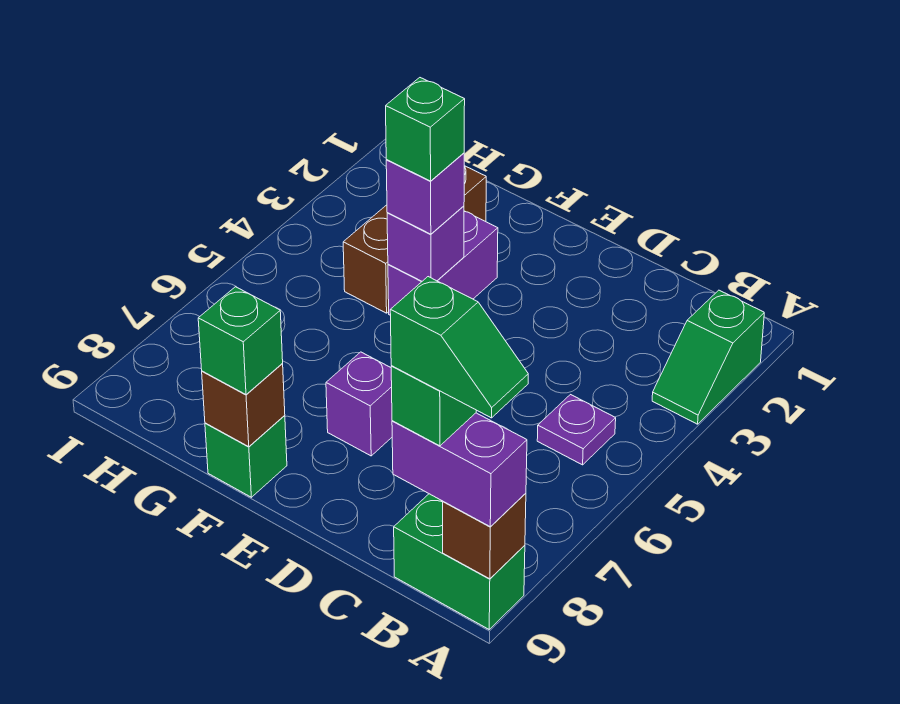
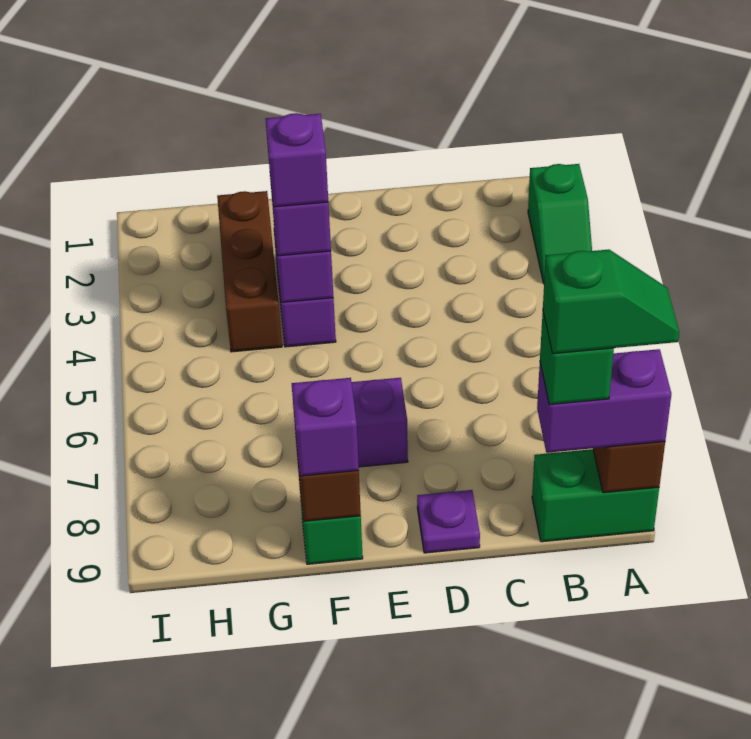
purple 1x1 plate [537,395,616,465] -> purple 1x1 plate moved to [417,490,480,553]
green 1x1 brick [386,78,465,181] -> purple 1x1 brick [266,113,328,207]
green 1x1 brick [198,287,283,394] -> purple 1x1 brick [292,378,359,476]

